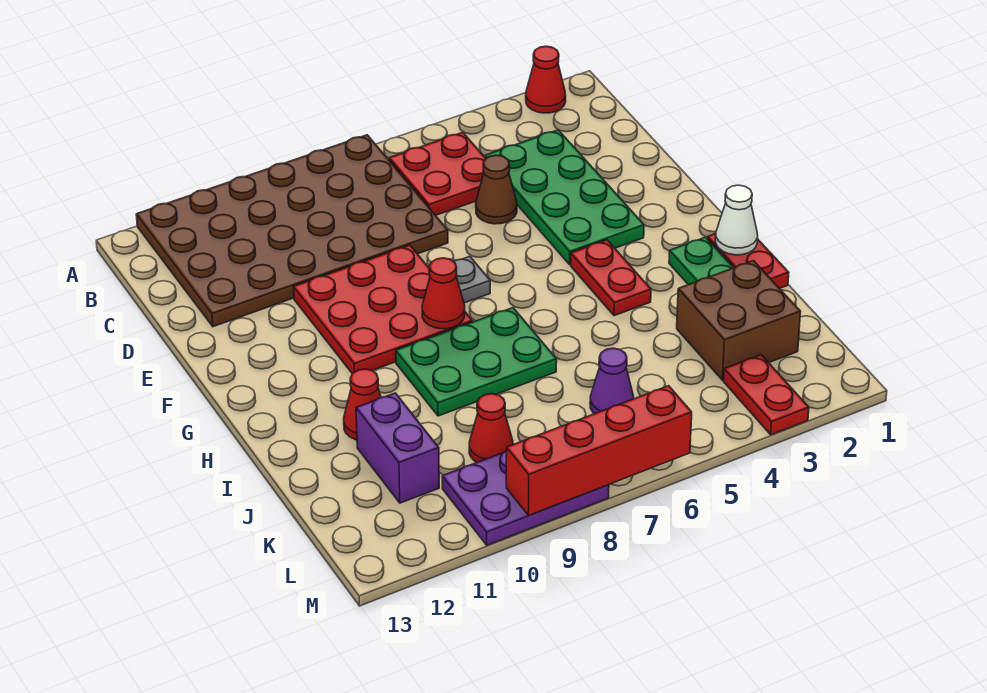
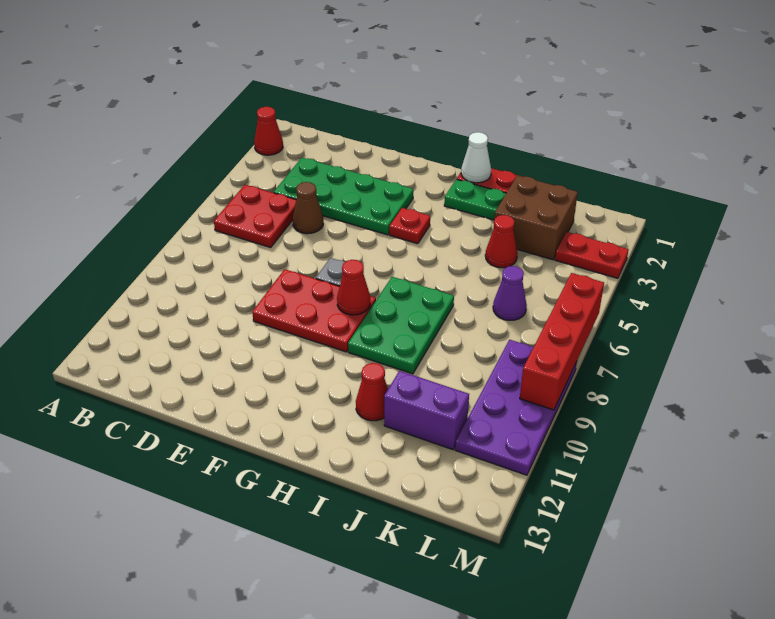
brown 4x6 plate [136,135,448,327] -> none
red 3x3 plate [294,245,473,374] -> red 2x3 plate [252,269,376,352]
red 1x2 plate [571,240,651,316] -> red 1x1 plate [389,208,430,244]
red 1x1 cone [469,394,513,463] -> red 1x1 cone moved to [485,215,517,268]
purple 2x3 plate [442,451,609,545] -> purple 2x4 plate [455,340,577,475]

